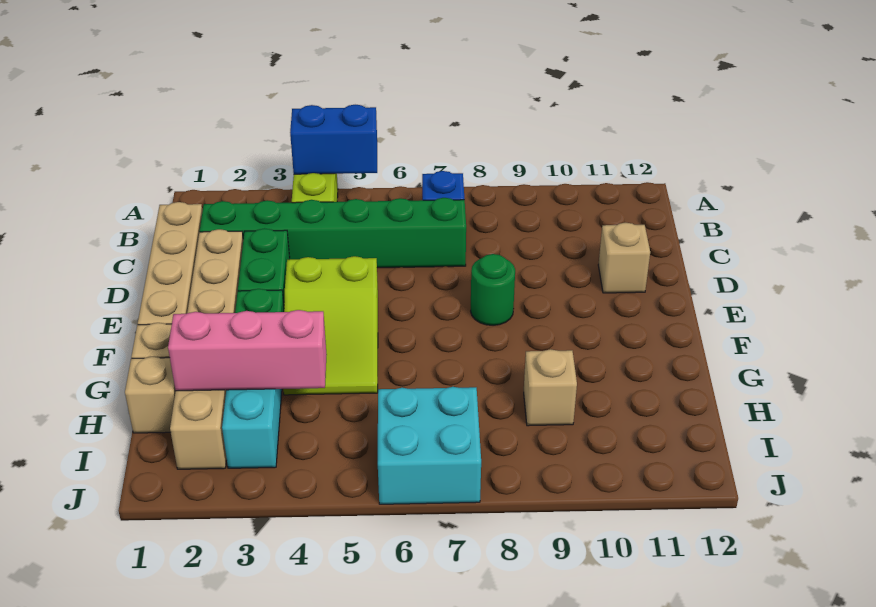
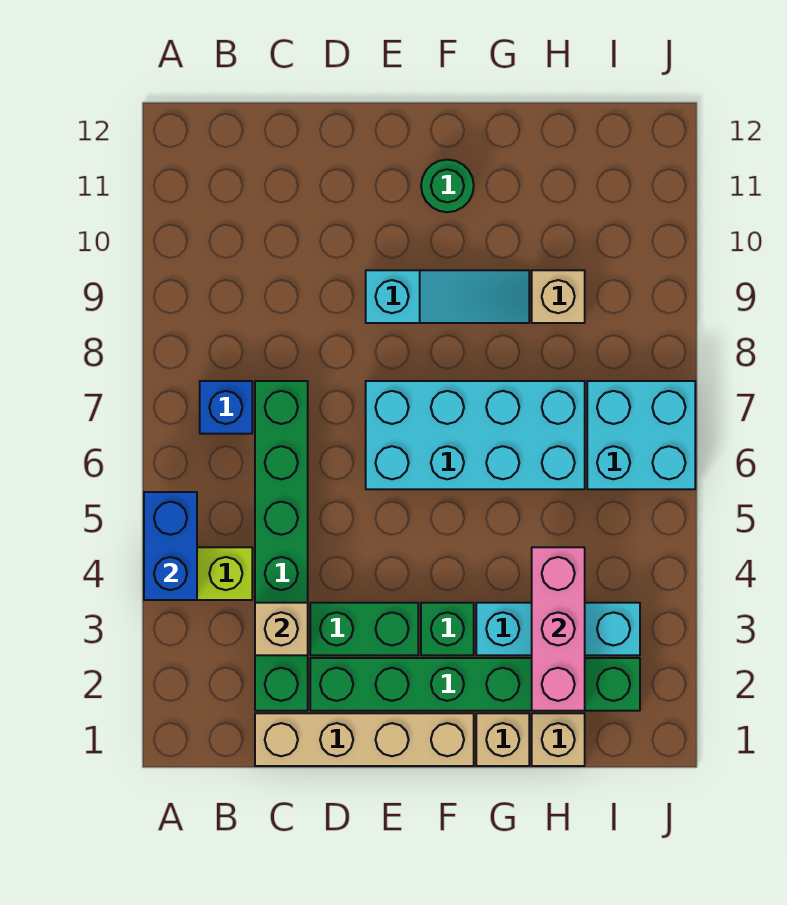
tan 1x6 brick [170,229,243,469] -> green 1x6 brick [310,658,640,711]
tan 1x1 brick [598,223,650,293] -> tan 1x1 brick moved to [255,603,308,655]
lime 2x3 slope [283,256,378,395] -> none
none -> cyan 2x4 brick [366,381,585,489]
green 1x1 round brick [471,254,515,325] -> green 1x1 round brick moved to [421,160,474,212]
none -> cyan 1x3 slope [366,270,529,323]

